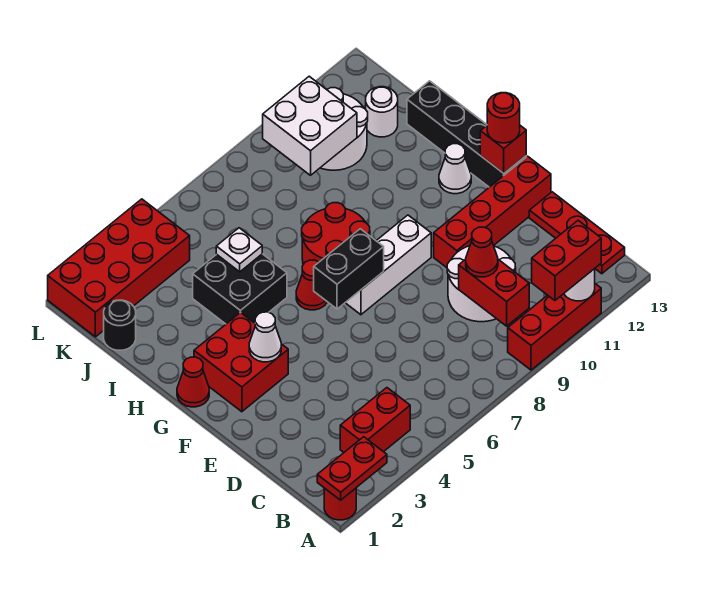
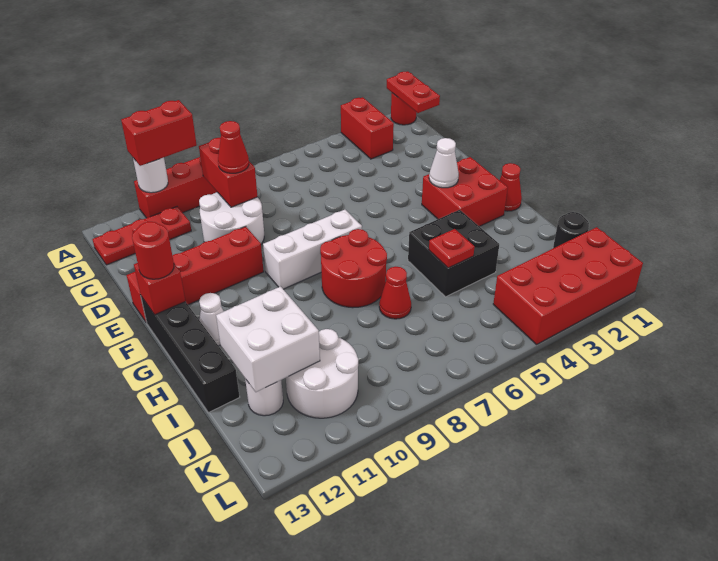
red 1x2 plate [317,437,387,500] -> red 1x2 plate turned to [387,71,440,113]
red 1x2 brick [340,388,410,452] -> red 1x2 brick turned to [341,97,394,159]
red 1x3 plate [529,192,625,274] -> red 1x3 plate turned to [93,207,191,265]
black 1x2 brick [314,229,384,309] -> none
red 1x1 cone [296,260,327,310] -> red 1x1 cone moved to [379,266,411,319]
white 1x1 plate [216,228,262,272] -> red 1x1 plate [429,229,474,268]
white 2x2 brick [263,76,357,175] -> white 2x2 brick moved to [216,286,320,392]

